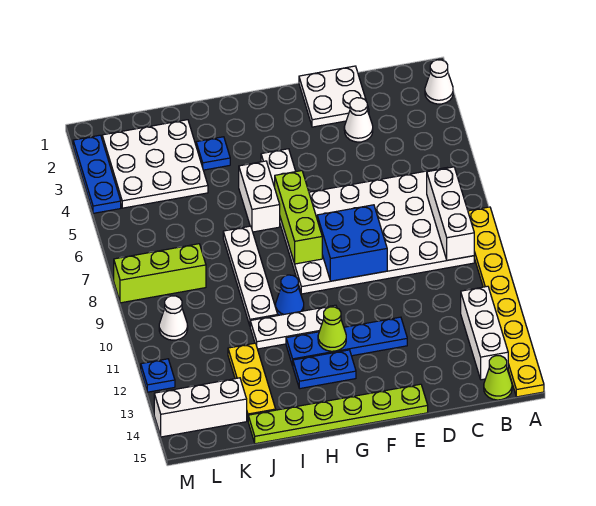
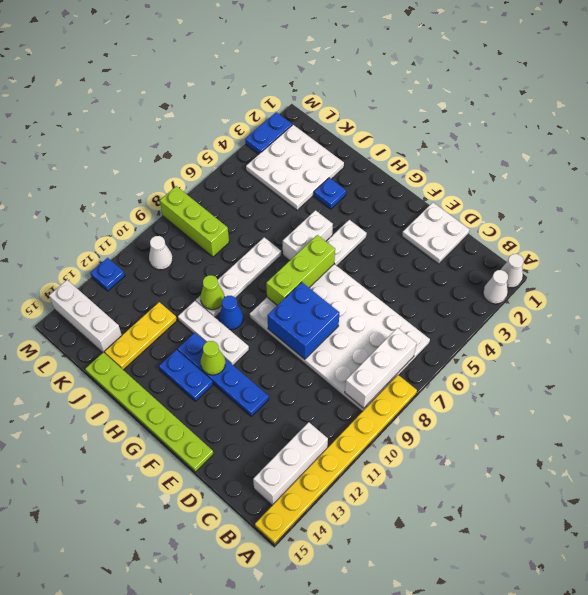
lime 1x1 cone [484,356,512,400] -> lime 1x1 cone moved to [200,275,224,310]
white 1x1 cone [344,98,373,142] -> white 1x1 cone moved to [501,254,524,288]
blue 1x3 plate [73,135,121,213] -> blue 1x2 plate [245,112,292,154]

